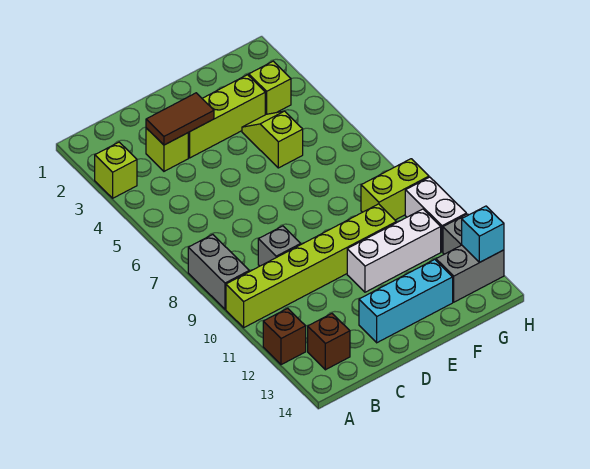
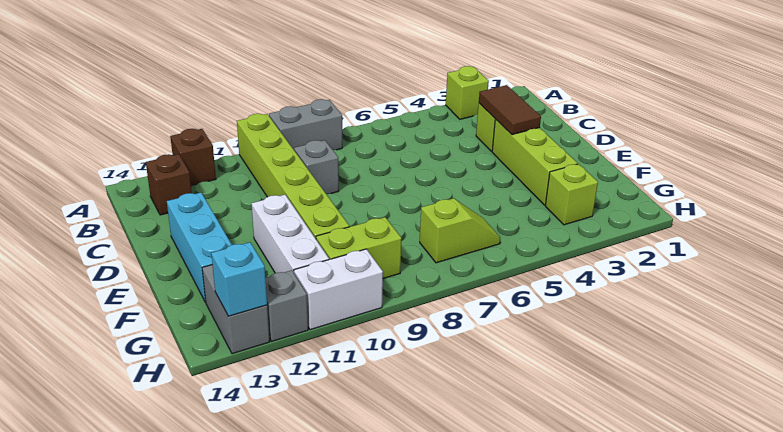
lime 1x2 slope [242,111,303,168] -> lime 1x2 slope moved to [420,198,500,263]
lime 1x2 brick [361,159,429,220] -> lime 1x2 brick turned to [316,217,401,279]

